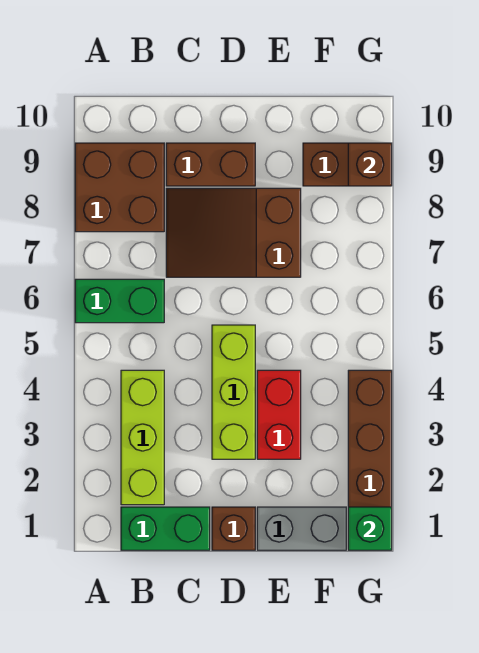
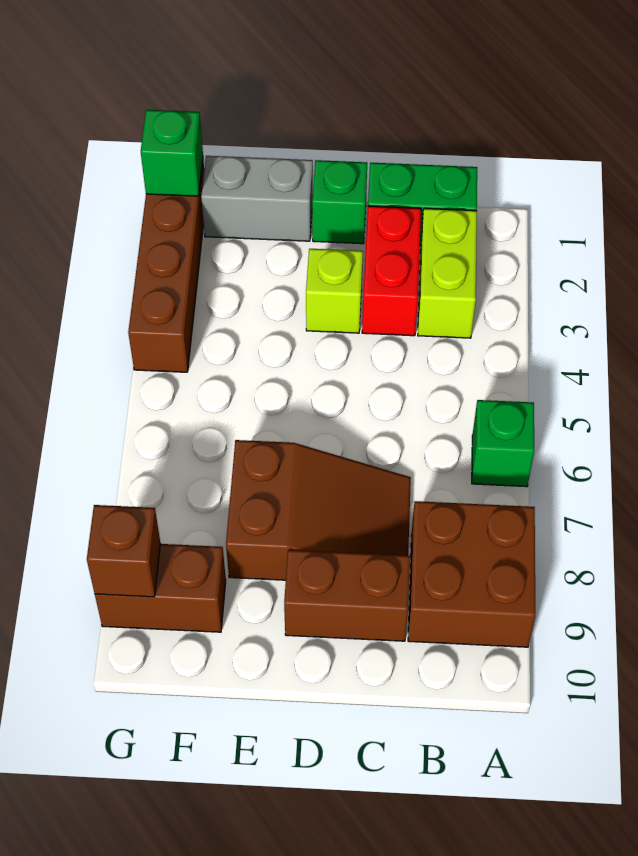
green 1x2 brick [75,279,164,323] -> green 1x1 brick [472,400,534,487]
lime 1x3 brick [121,370,164,505] -> lime 1x2 brick [418,208,477,338]
brown 1x1 brick [212,507,255,550] -> green 1x1 brick [312,160,367,244]
lime 1x3 brick [212,325,255,459] -> lime 1x1 brick [306,249,363,333]
red 1x2 brick [257,370,301,459] -> red 1x2 brick moved to [362,206,421,336]

